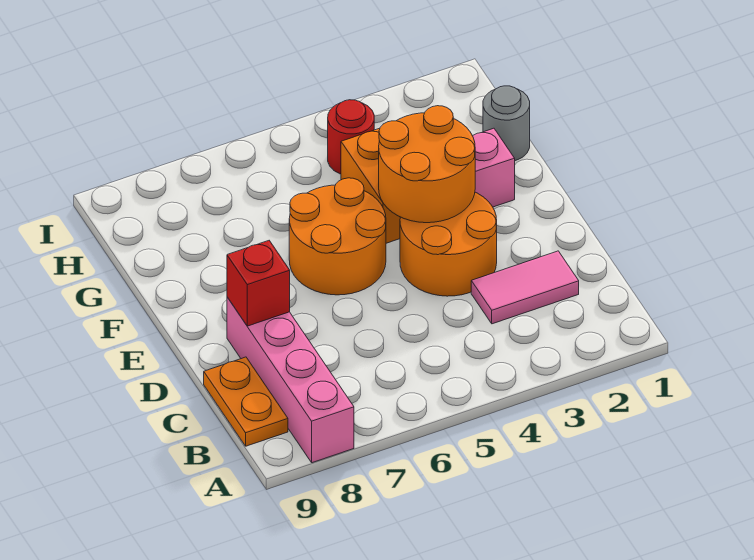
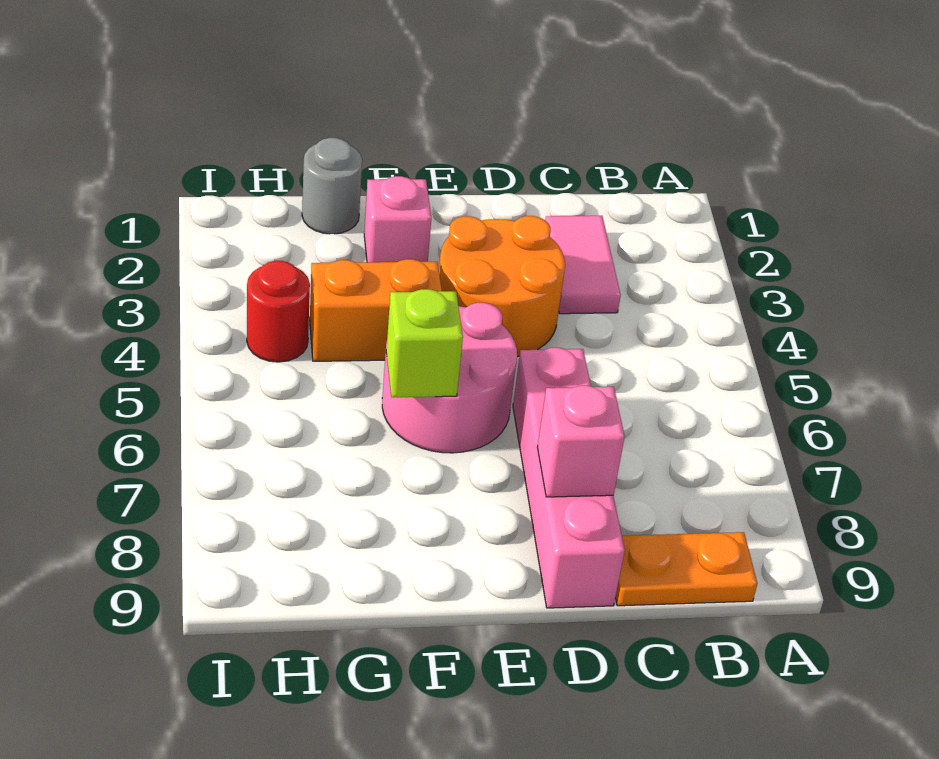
pink 1x4 brick [227,297,354,463] -> pink 1x4 brick turned to [513,348,625,608]
red 1x1 brick [227,241,290,326] -> pink 1x1 brick [537,386,625,497]
orange 2x2 round brick [379,106,475,223] -> none
orange 2x2 round brick [289,178,386,295] -> pink 2x2 round brick [382,303,517,453]
none -> lime 1x1 brick [386,289,463,397]

